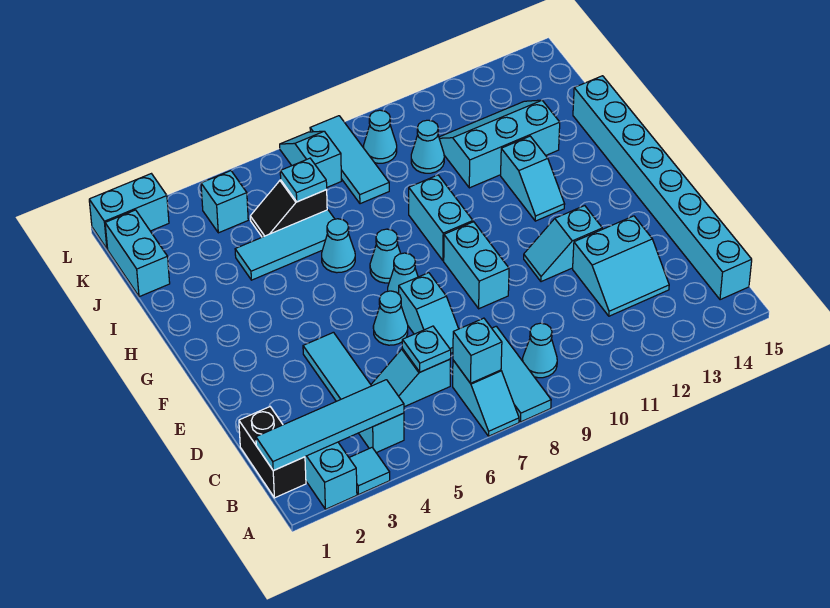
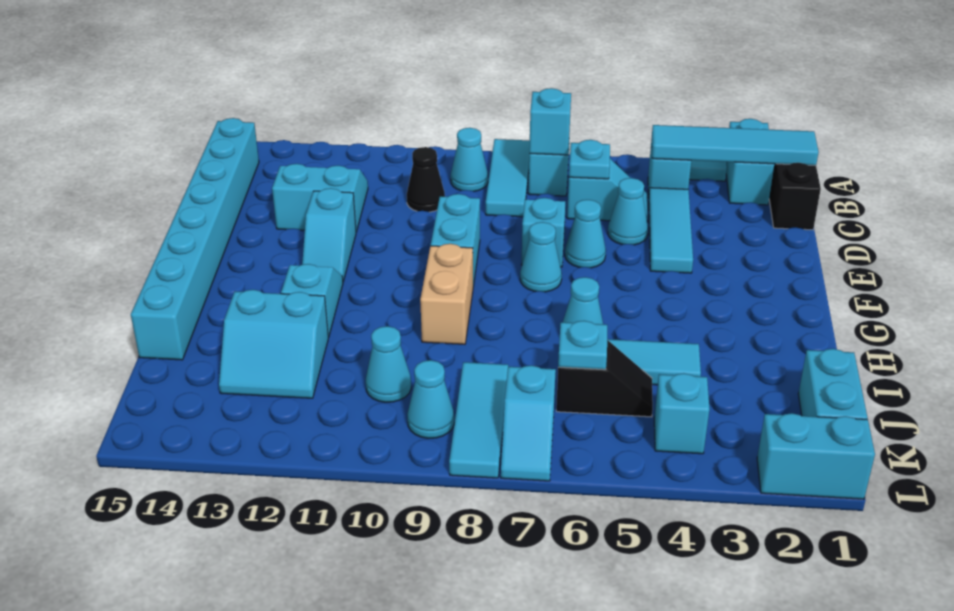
none -> black 1x1 cone [407,147,445,212]
cyan 1x2 slope [524,206,602,282] -> cyan 1x2 slope turned to [302,188,356,281]
cyan 1x1 cone [370,229,401,283] -> cyan 1x1 cone moved to [608,178,648,245]
cyan 1x2 brick [409,175,473,261] -> tan 1x2 brick [420,244,473,344]
cyan 2x3 slope [439,100,560,188] -> cyan 2x2 slope [219,290,328,398]

